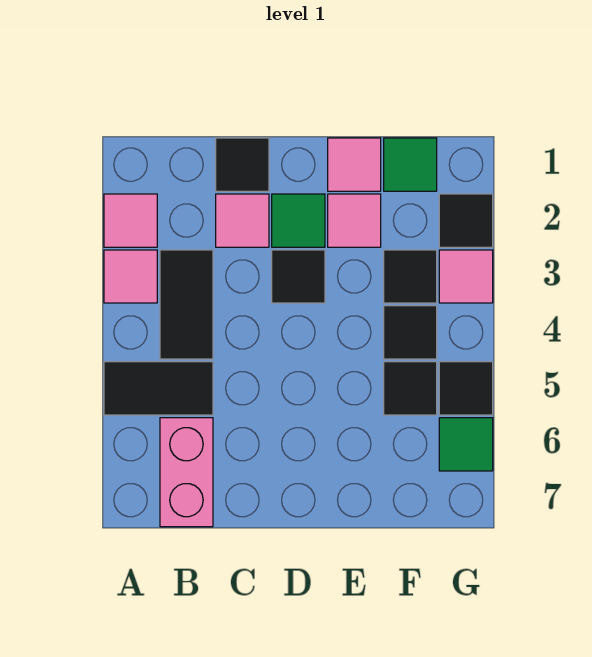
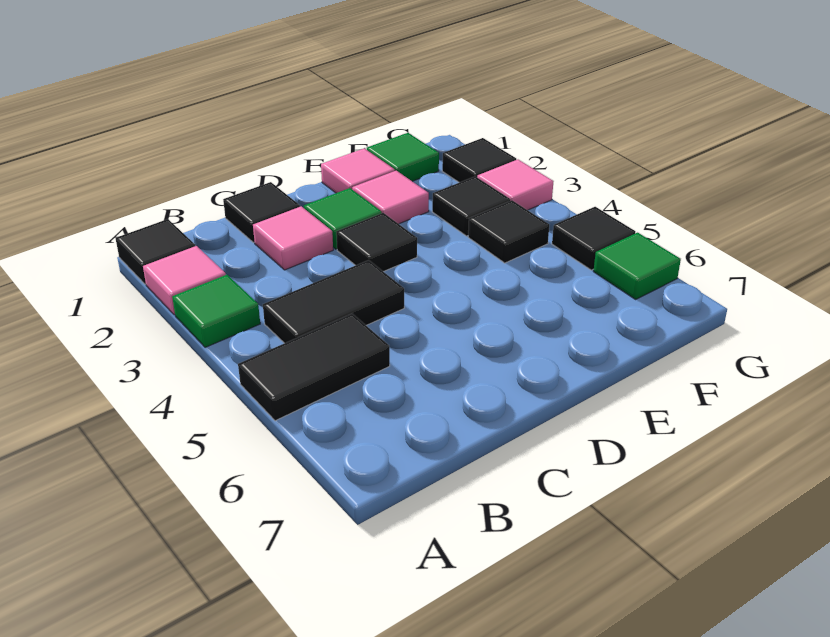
pink 1x1 tile [104,250,157,303] -> green 1x1 tile [172,275,260,347]
black 1x2 tile [160,250,213,359] -> black 1x2 tile turned to [263,260,404,343]
pink 1x2 brick [160,418,213,527] -> none
black 1x1 tile [384,362,437,415] -> black 1x1 tile moved to [116,219,195,284]

